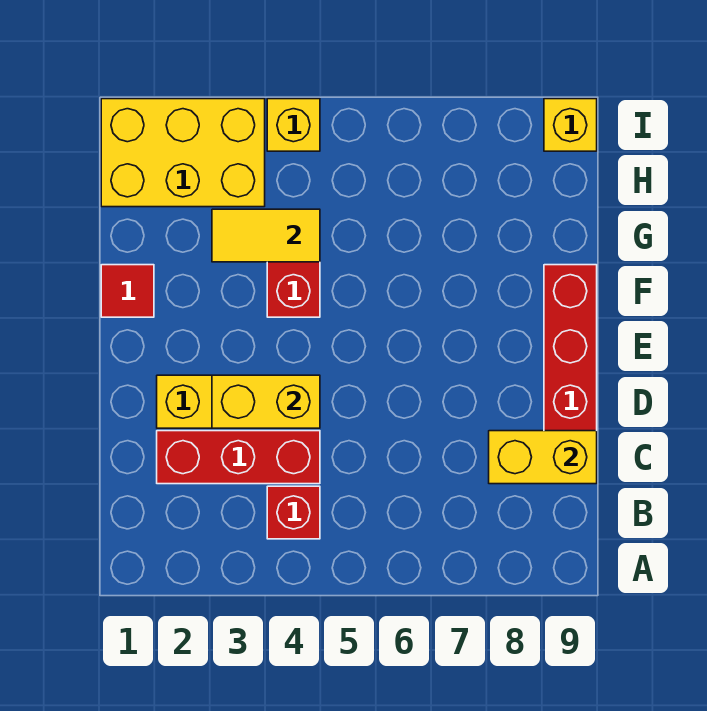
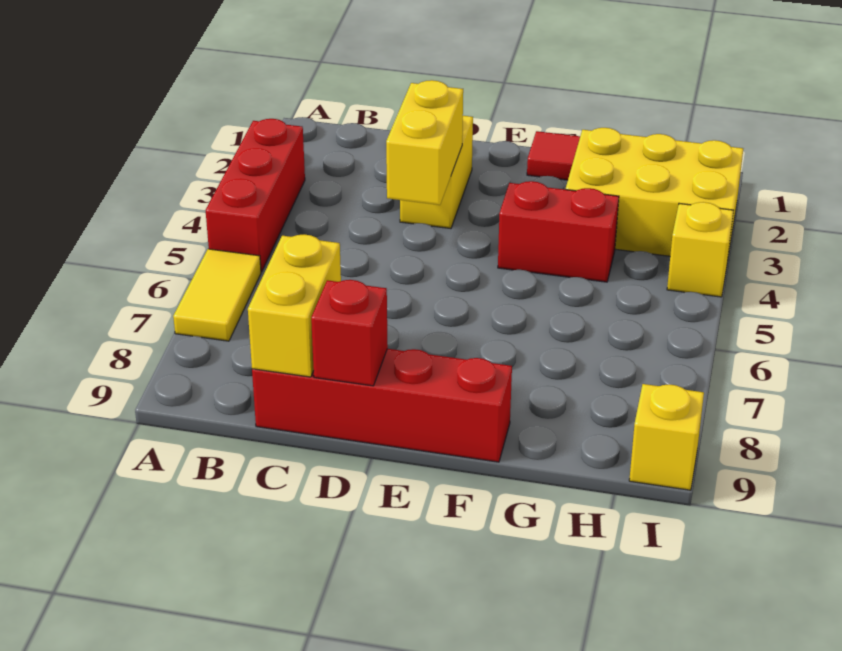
red 1x1 brick [267,486,320,539] -> red 1x1 brick moved to [311,280,388,386]
red 1x3 brick [157,431,320,484] -> red 1x3 brick moved to [206,119,305,272]
yellow 1x2 tile [212,209,320,262] -> yellow 1x2 tile moved to [173,249,261,341]
yellow 2x3 brick [101,99,265,207] -> yellow 2x3 brick turned to [566,128,743,256]

